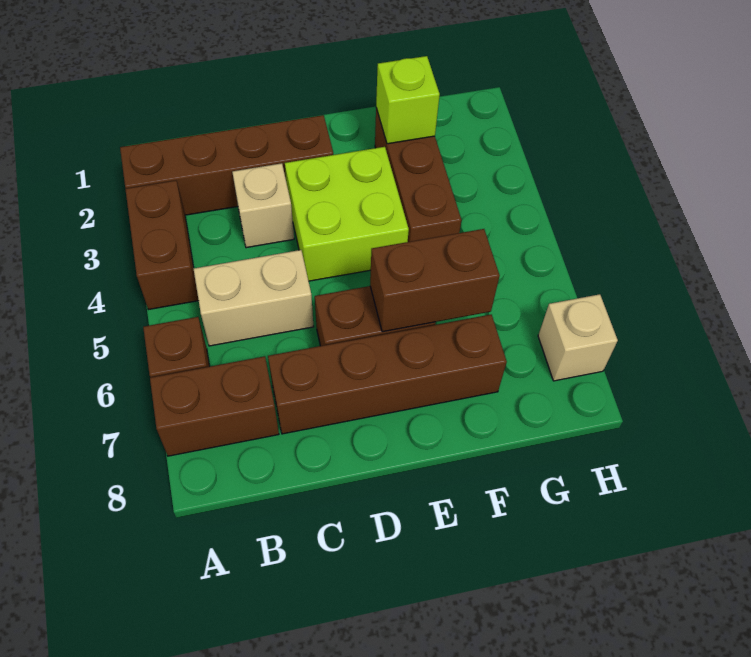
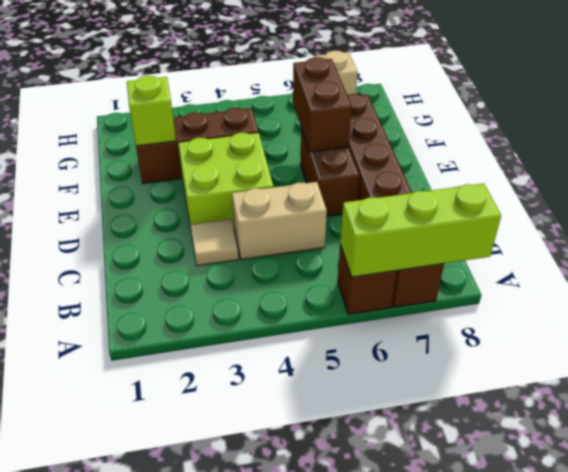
brown 1x4 brick [120,115,333,215] -> none
brown 1x2 brick [125,181,199,310] -> none
none -> lime 1x3 brick [340,183,501,277]
tan 1x2 brick [193,250,314,346] -> tan 1x2 brick turned to [232,182,327,259]
tan 1x1 brick [232,163,294,248] -> tan 1x1 tile [190,219,238,266]

